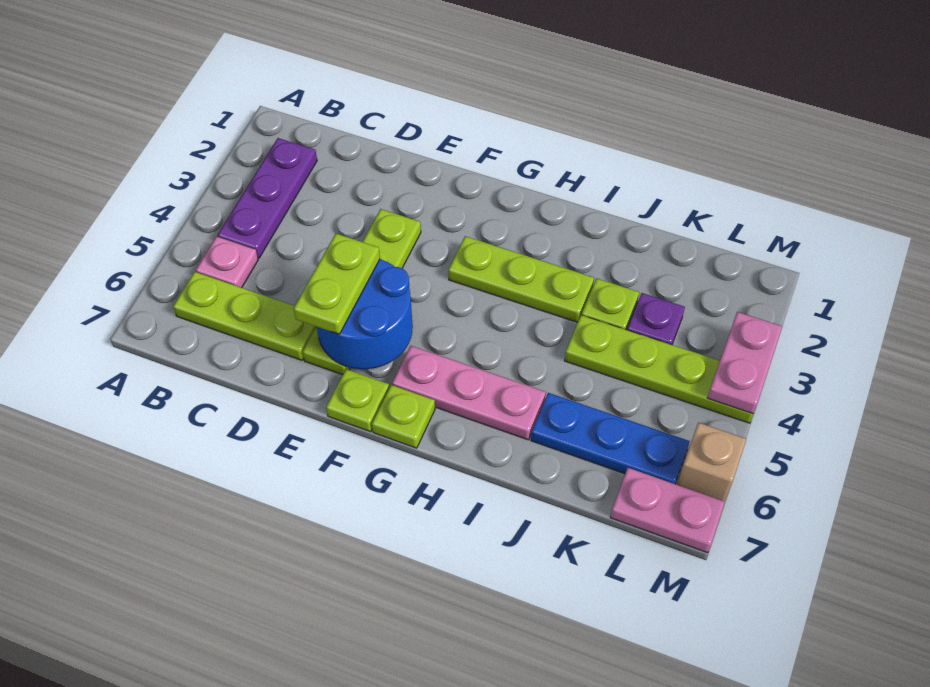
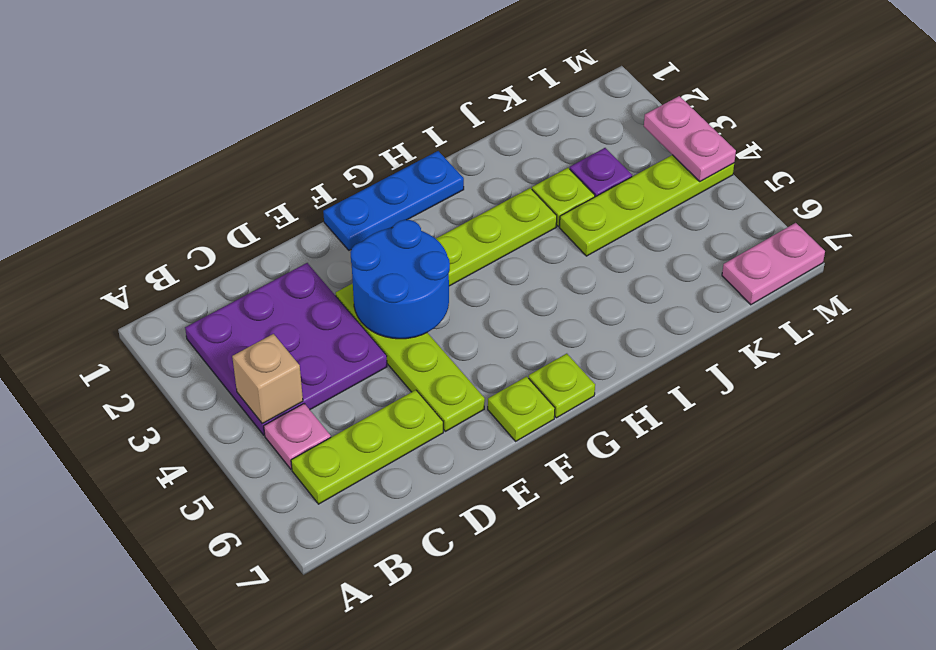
purple 1x3 plate [218,138,317,258] -> purple 3x3 plate [185,263,387,435]
blue 2x2 round brick [317,259,413,369] -> blue 2x2 round brick moved to [350,220,450,339]
lime 1x2 plate [293,234,380,334] -> none
pink 1x3 plate [392,346,546,440] -> none
blue 1x3 plate [531,393,690,484] -> blue 1x3 plate moved to [323,151,464,250]
tan 1x1 brick [677,423,746,501] -> tan 1x1 brick moved to [232,334,303,423]

